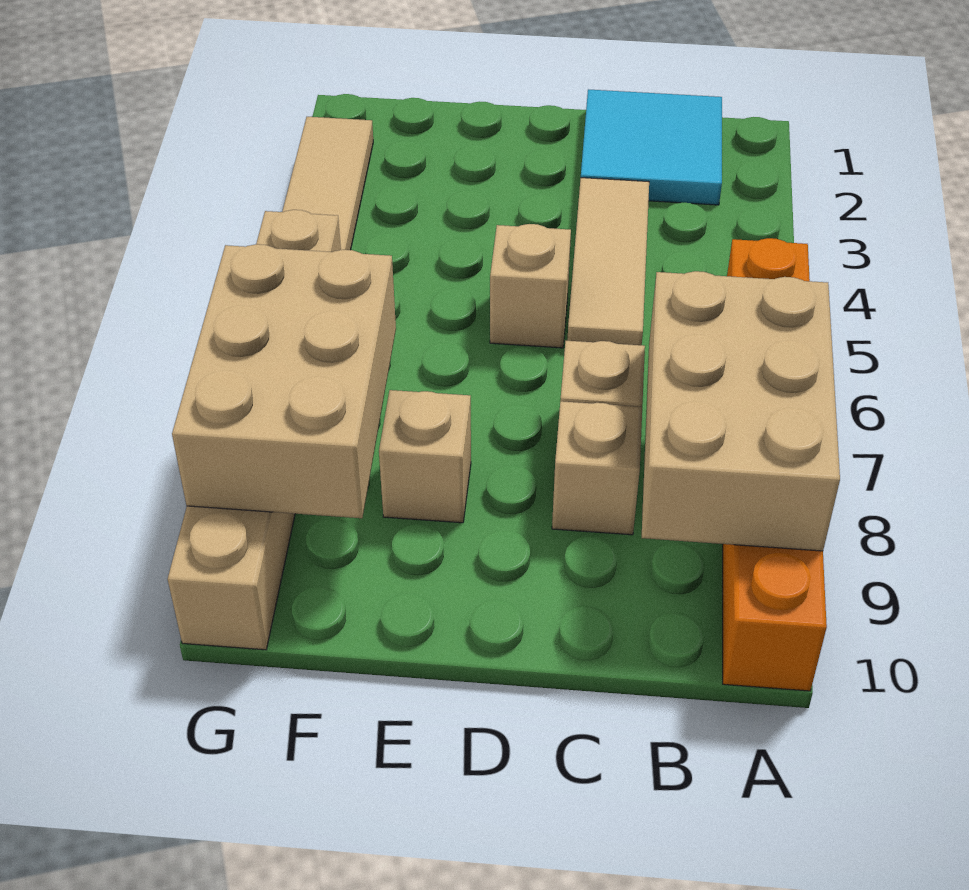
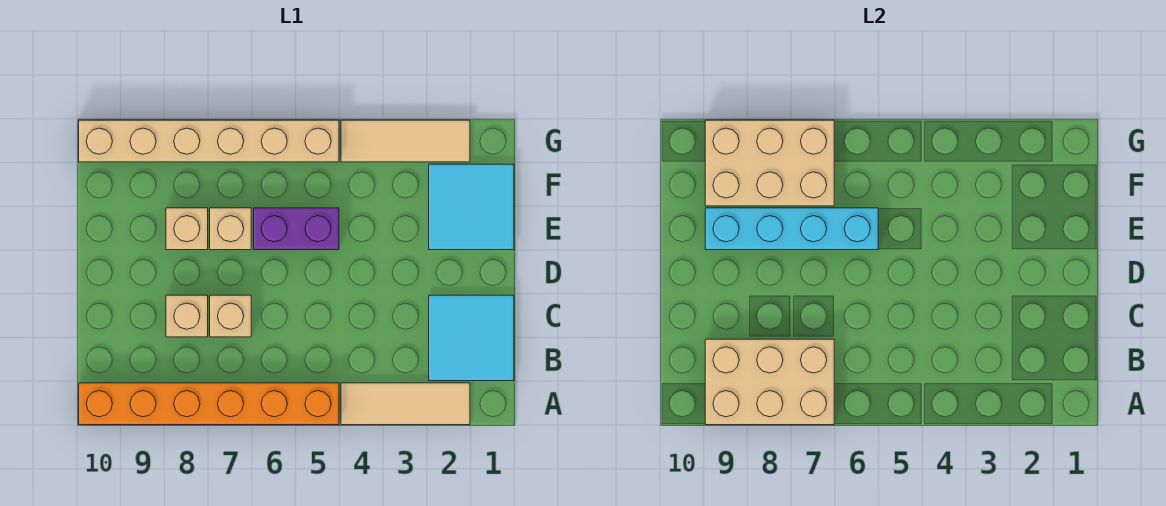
tan 1x3 tile [567,178,649,345] -> tan 1x3 tile moved to [341,383,470,425]
tan 1x1 brick [490,224,571,348] -> tan 1x1 brick moved to [210,208,251,250]
none -> cyan 2x2 tile [429,164,514,250]
none -> purple 1x2 brick [254,208,339,250]
none -> cyan 1x4 brick [705,208,878,250]

